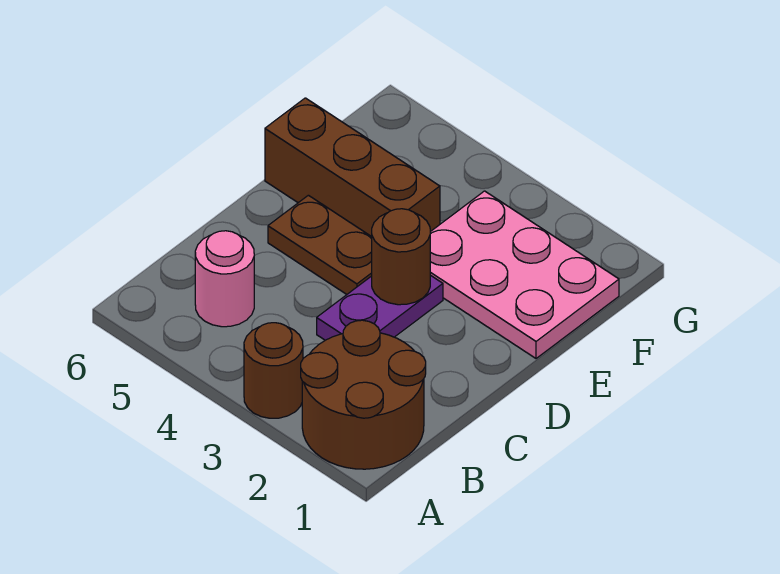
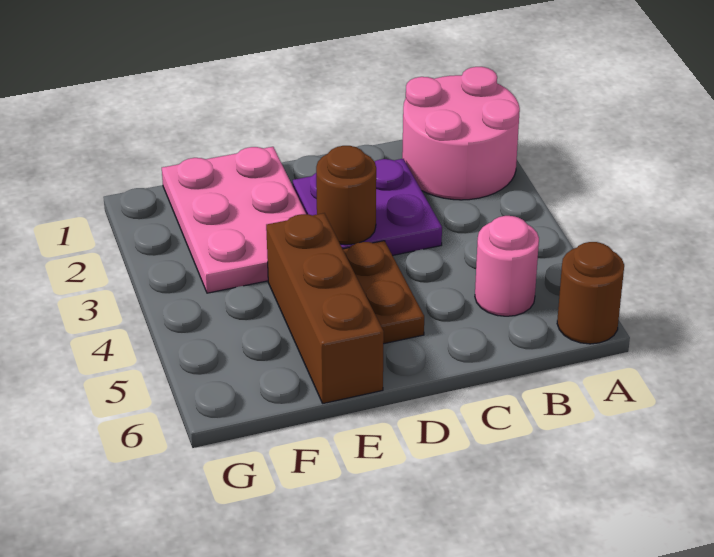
brown 2x2 round brick [301,320,426,469] -> pink 2x2 round brick [402,67,520,200]
brown 1x1 round brick [244,323,303,418] -> brown 1x1 round brick moved to [557,242,624,344]
purple 1x2 plate [317,275,443,340] -> purple 2x2 plate [293,159,442,255]

